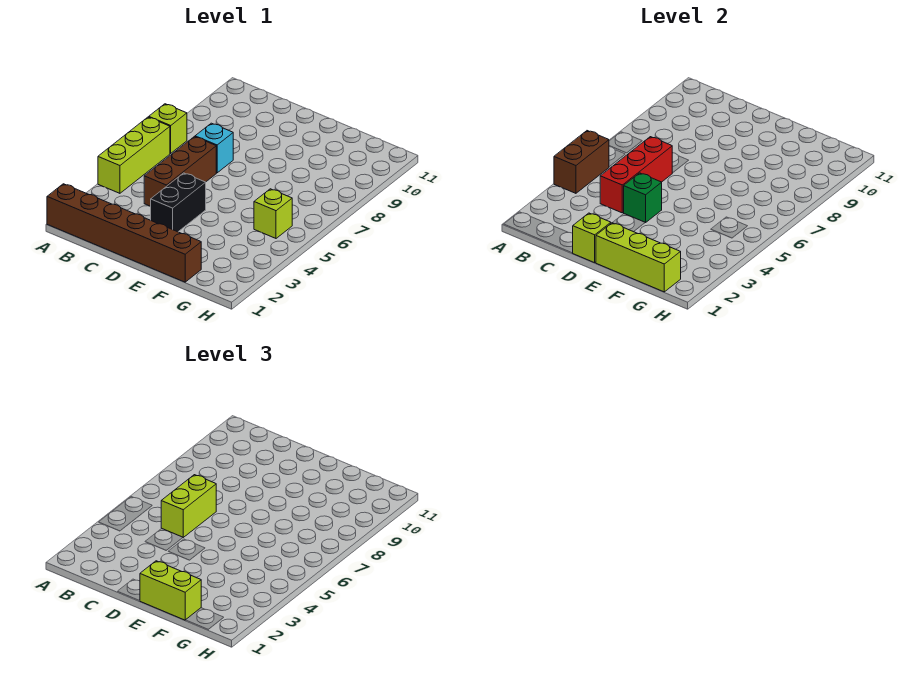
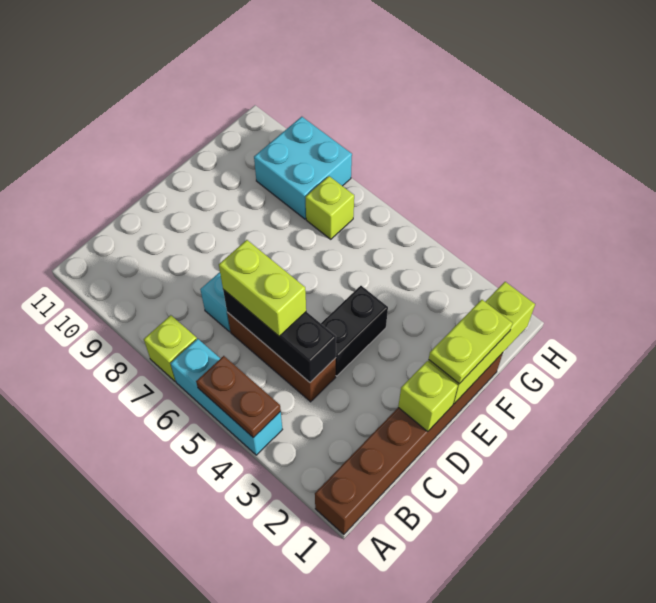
lime 1x3 brick [98,117,170,193] -> cyan 1x3 brick [171,339,282,455]
brown 1x2 brick [554,131,609,193] -> brown 1x2 plate [196,356,281,438]
red 1x3 brick [600,137,672,213] -> black 1x3 brick [223,289,336,382]
black 1x2 brick [151,173,206,232] -> black 1x2 brick turned to [321,286,388,376]
green 1x1 brick [624,173,662,223] -> none
lime 1x2 brick [140,561,201,620] -> lime 1x2 plate [429,300,512,384]
lime 1x1 brick [254,189,292,238] -> lime 1x1 brick moved to [305,176,354,239]
none -> cyan 2x2 brick [254,117,352,219]

